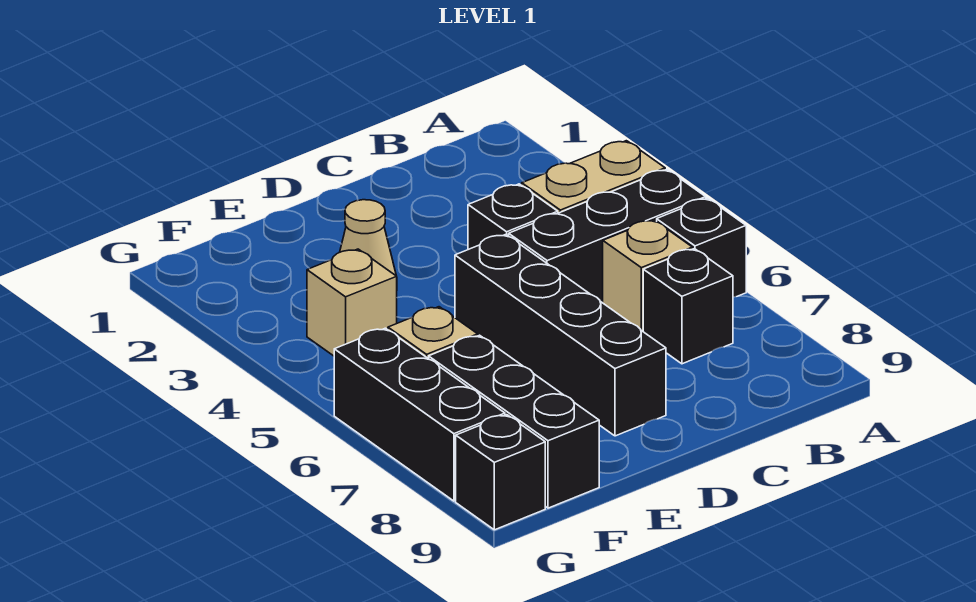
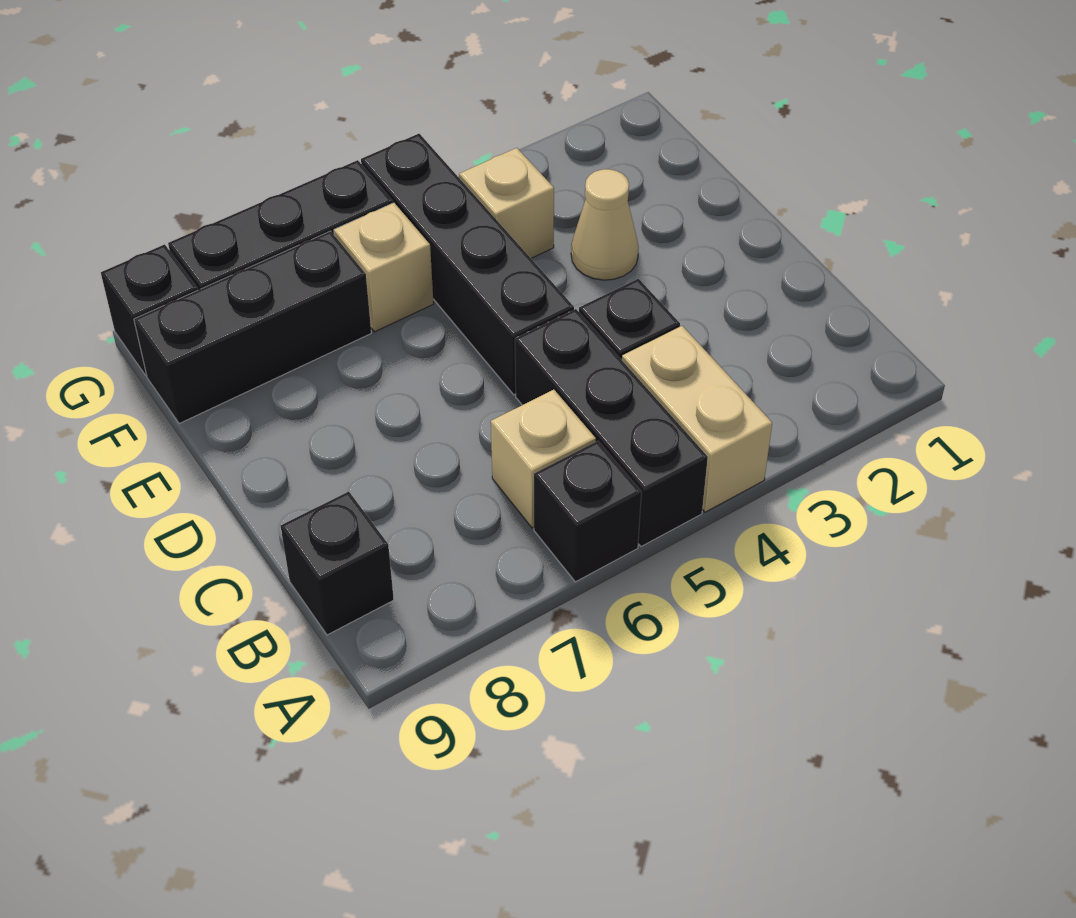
black 1x1 brick [643,249,733,364] -> black 1x1 brick moved to [281,492,394,635]
black 1x4 brick [455,235,666,436] -> black 1x4 brick turned to [361,134,574,395]

